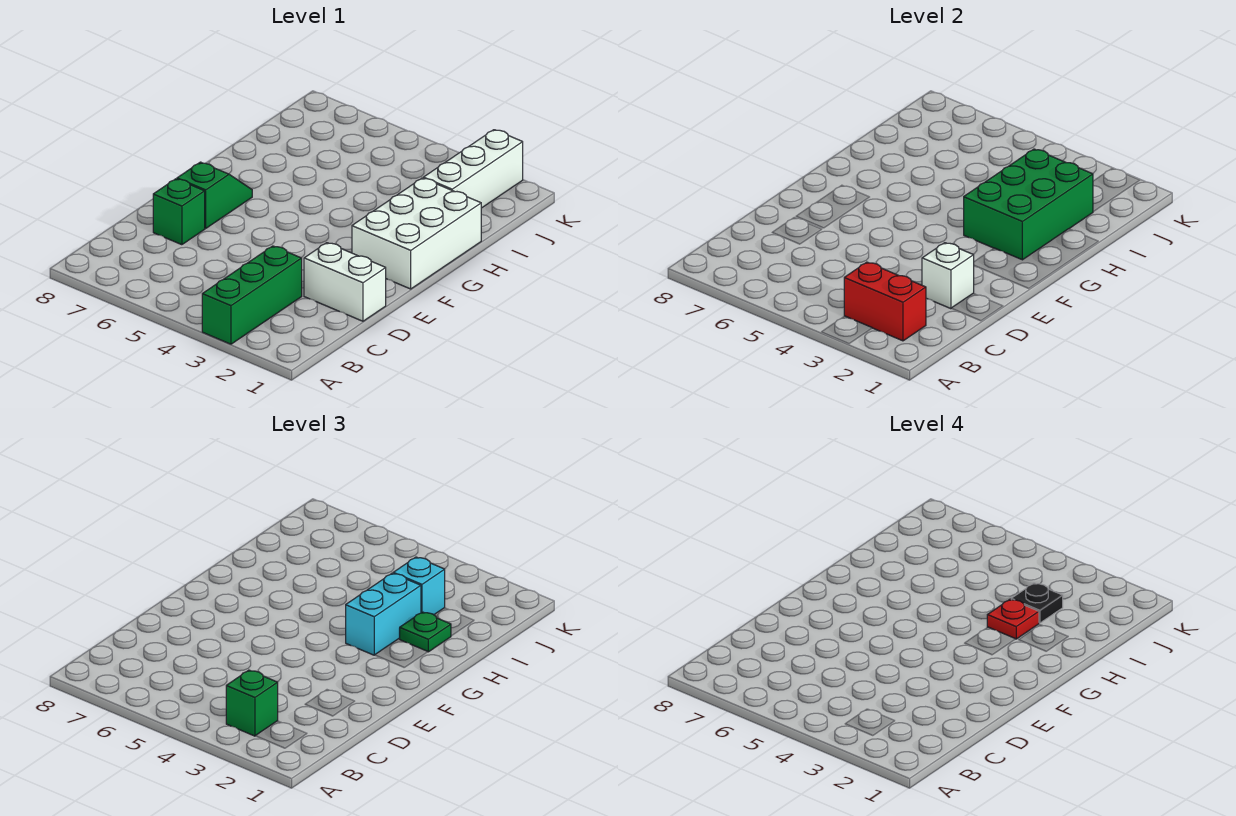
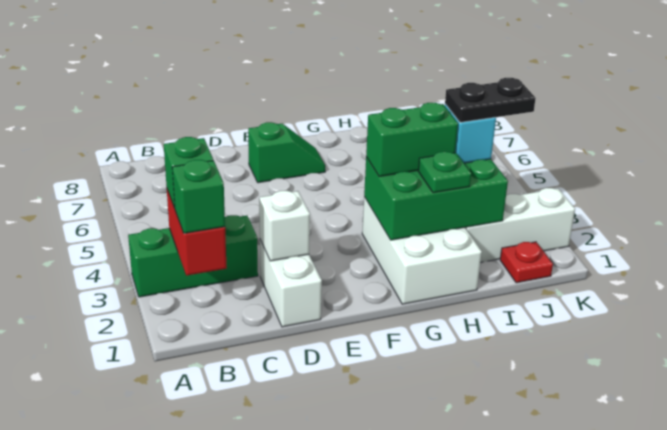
green 1x1 brick [153,179,205,245] -> green 1x1 brick moved to [172,160,225,233]
white 2x3 brick [352,178,481,289] -> white 2x3 brick turned to [362,197,482,304]
cyan 1x2 brick [346,573,421,655] -> green 1x2 brick [366,103,458,177]
red 1x1 plate [987,599,1039,639] -> red 1x1 plate moved to [500,242,553,283]
black 1x1 plate [1011,583,1063,623] -> black 1x2 plate [445,78,536,122]

